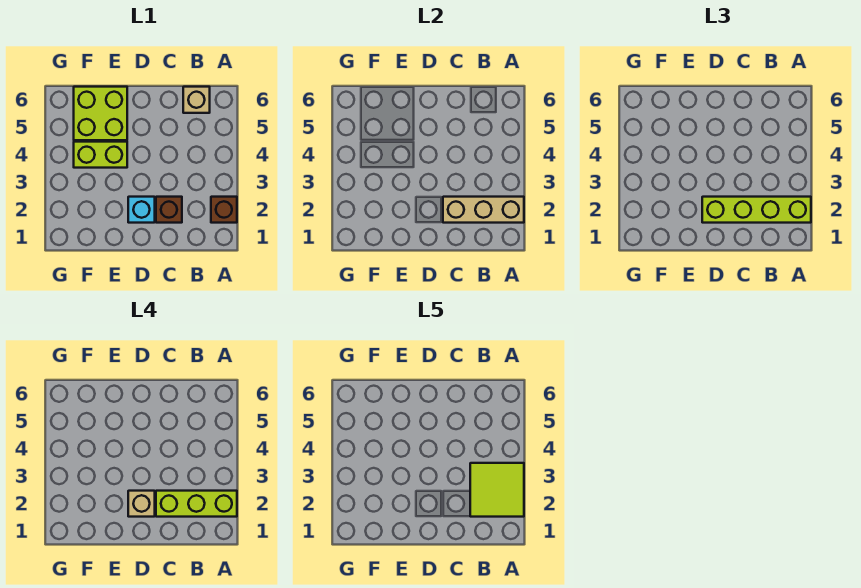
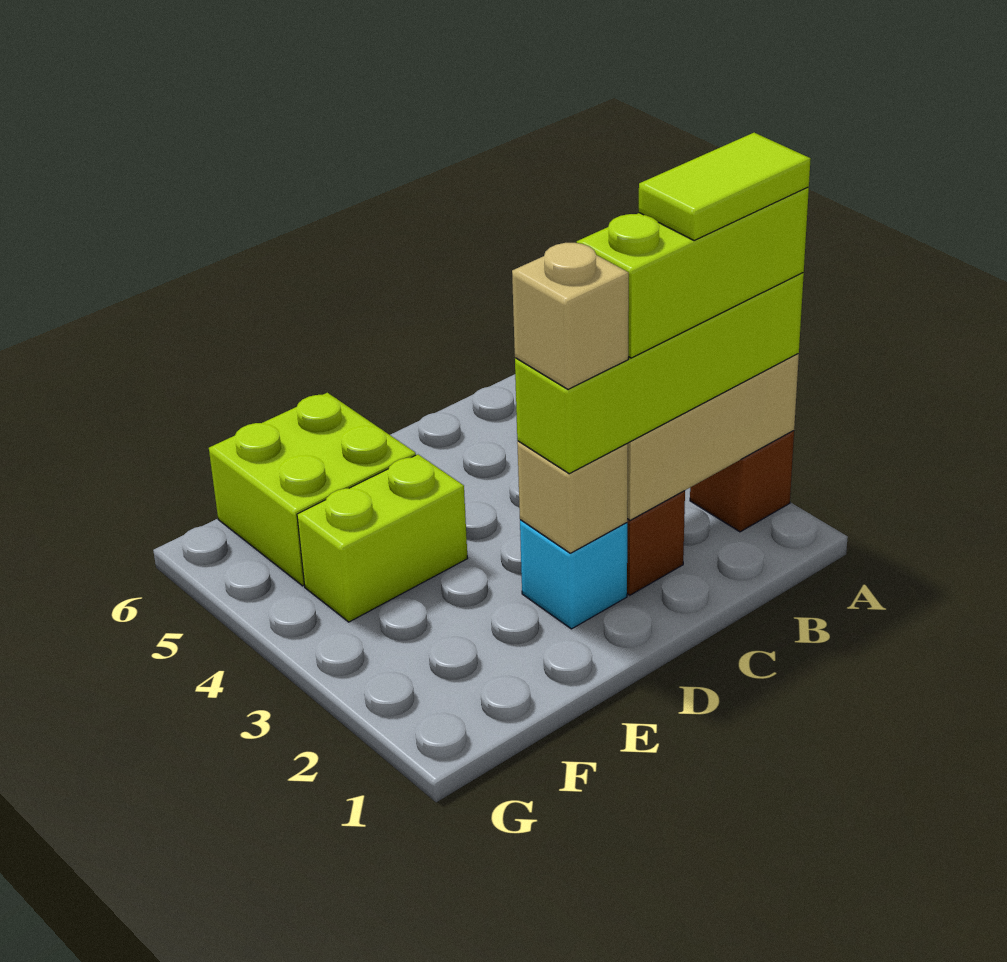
lime 2x2 tile [470,463,524,517] -> lime 1x2 tile [639,133,811,241]
tan 1x1 brick [183,87,210,113] -> tan 1x1 brick moved to [517,441,628,553]

